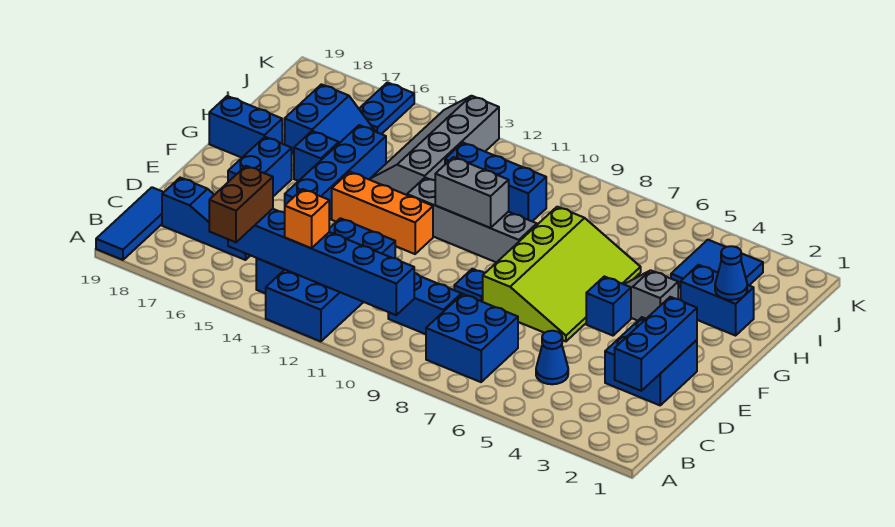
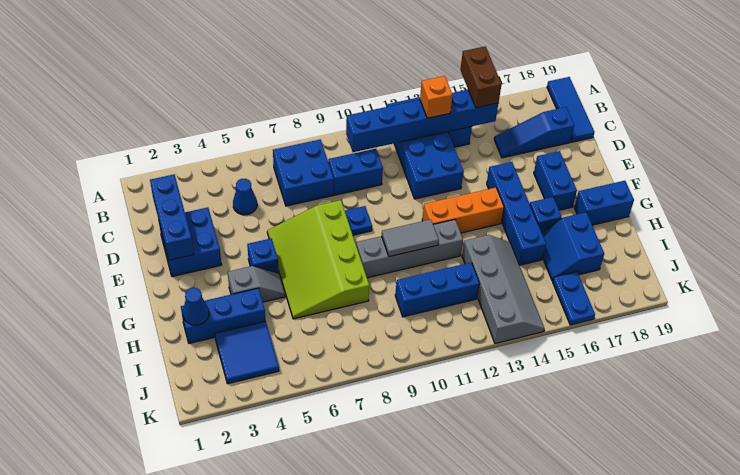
grey 1x2 brick [435,157,509,228] -> grey 1x2 tile [382,219,439,257]
blue 1x2 brick [681,265,754,336] -> blue 1x3 brick [181,288,266,343]

